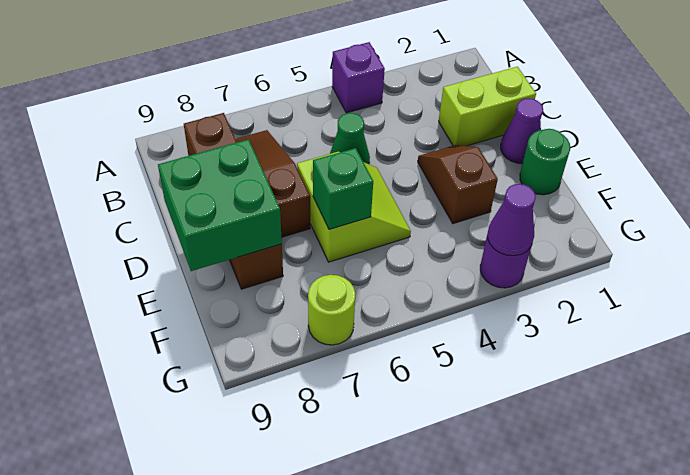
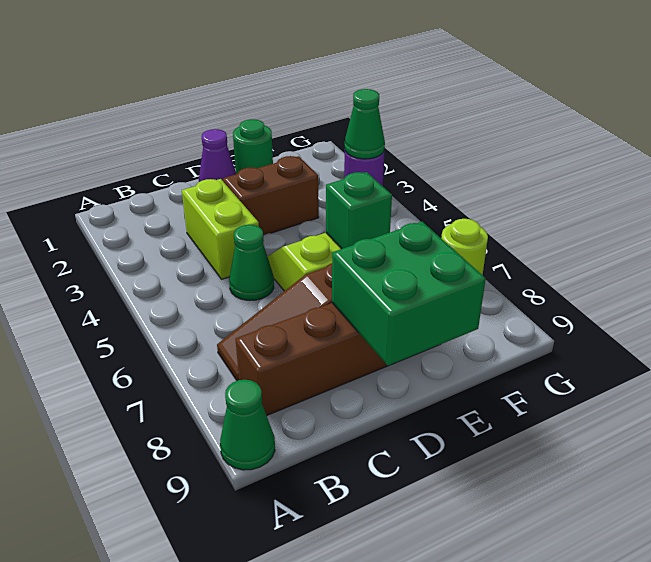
purple 1x1 brick [332,42,385,113] -> none
none -> green 1x1 cone [220,380,275,470]
lime 1x2 brick [439,67,536,146] -> lime 1x2 brick moved to [182,179,259,279]
brown 1x2 slope [418,145,498,224] -> brown 1x2 brick [223,156,319,235]
purple 1x1 cone [488,184,536,256] -> green 1x1 cone [345,89,385,159]

